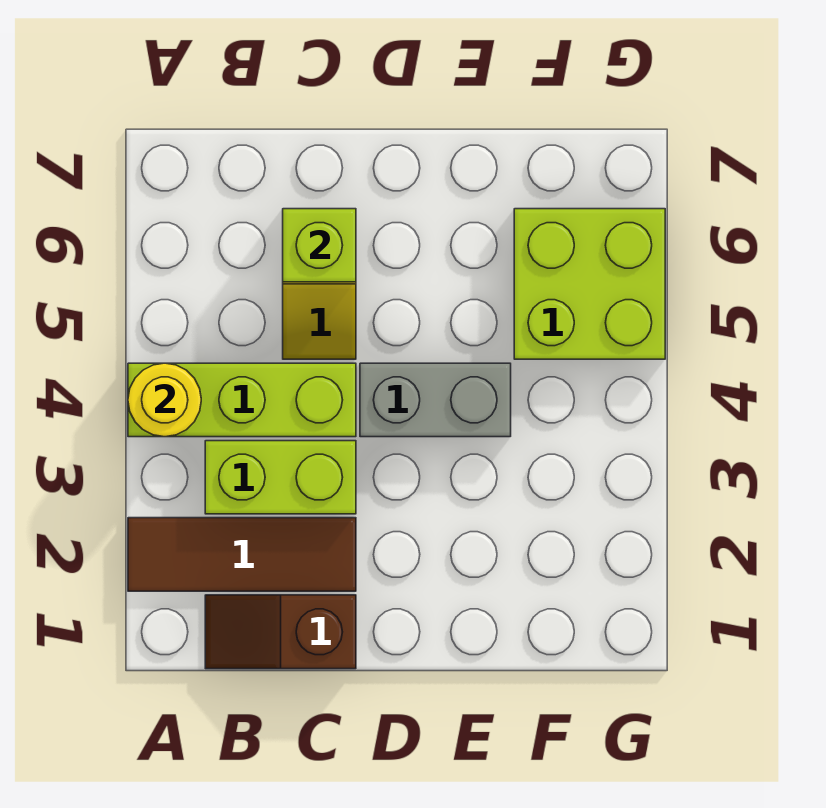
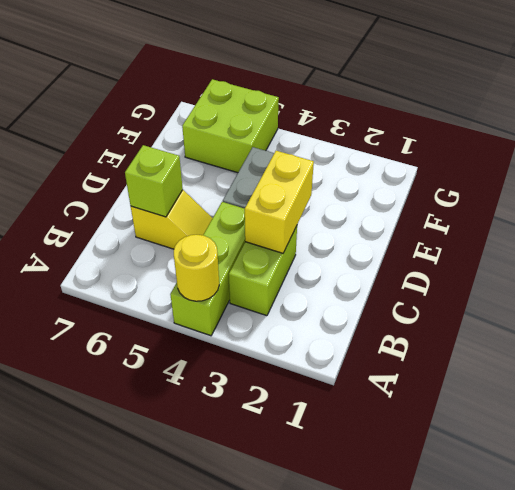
brown 1x3 tile [128,518,356,591] -> none
brown 1x2 slope [205,595,356,669] -> none
none -> yellow 1x2 brick [245,151,314,253]

